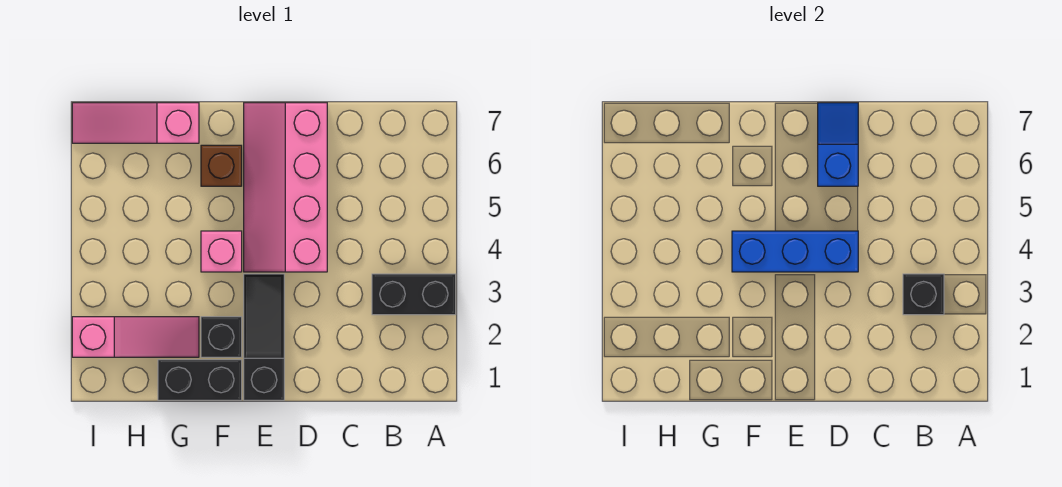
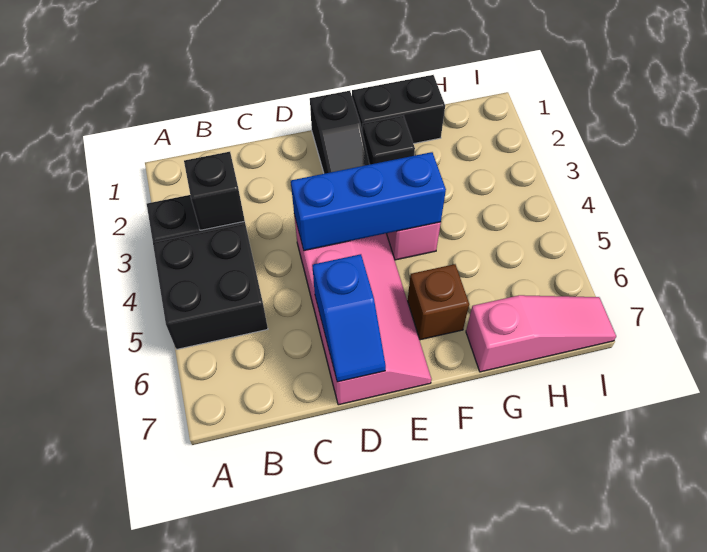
none -> black 2x2 brick [153,224,268,349]
pink 1x3 slope [72,317,199,357] -> none

